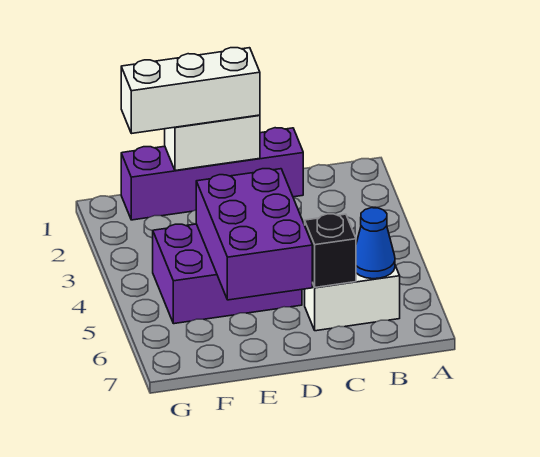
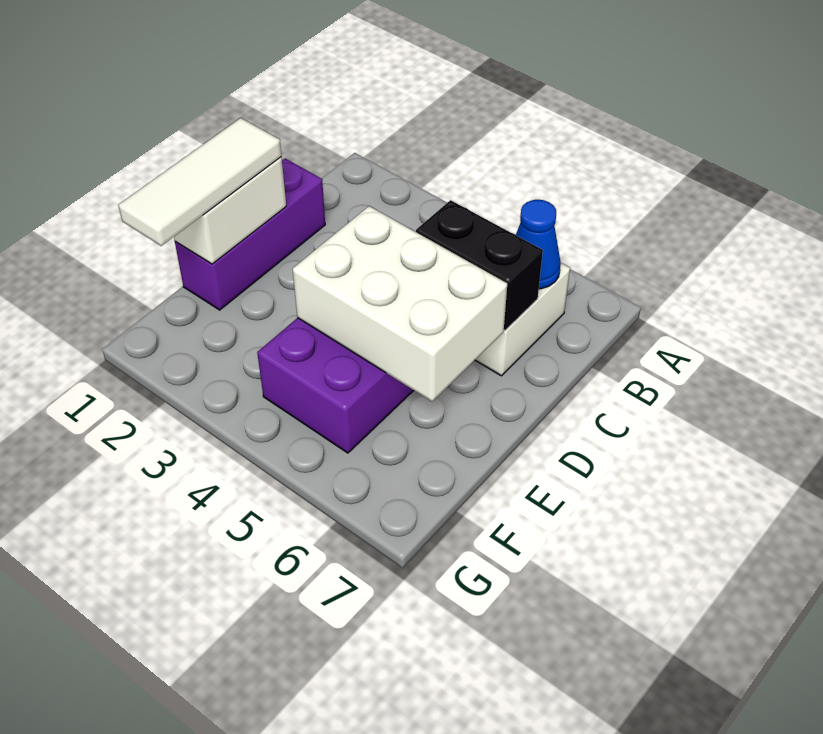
purple 1x4 brick [121,128,303,220] -> purple 1x3 brick [175,158,325,310]
black 1x1 brick [305,214,356,287] -> black 1x2 brick [416,200,543,330]
white 1x3 brick [121,48,260,134] -> white 1x3 tile [119,118,281,246]
purple 2x3 brick [196,169,312,300] -> white 2x3 brick [293,206,507,401]

